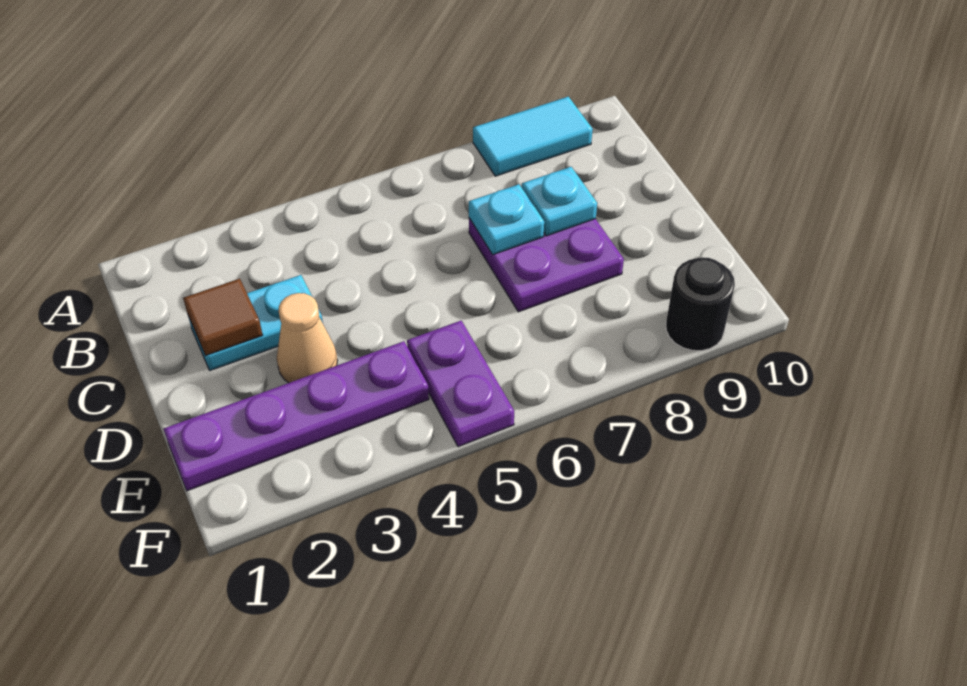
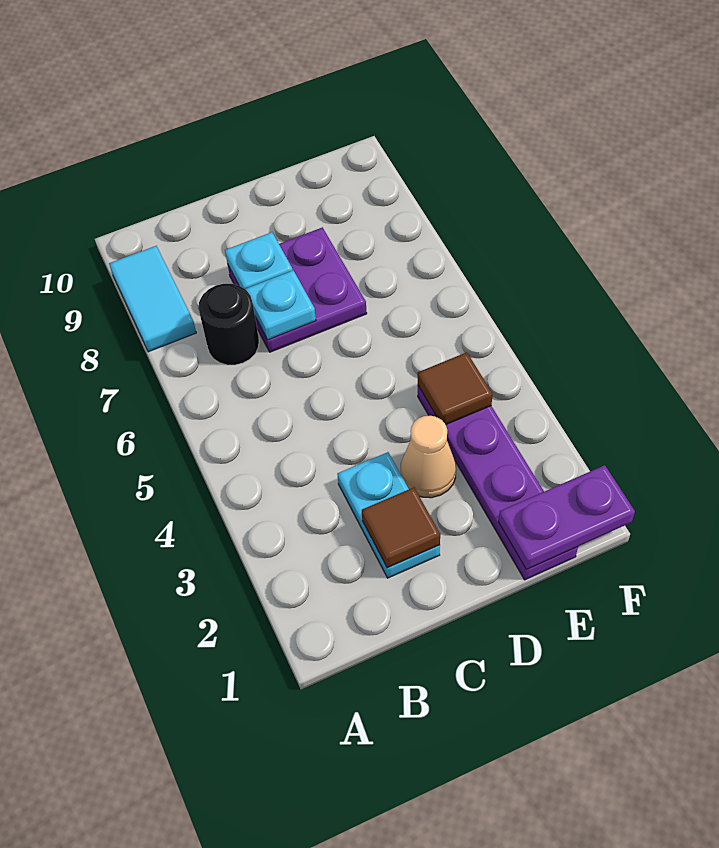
none -> brown 1x1 tile [418,352,493,424]
purple 1x2 plate [407,321,514,447] -> purple 1x2 plate moved to [498,465,635,570]
black 1x1 round brick [666,257,735,351] -> black 1x1 round brick moved to [198,284,259,365]

